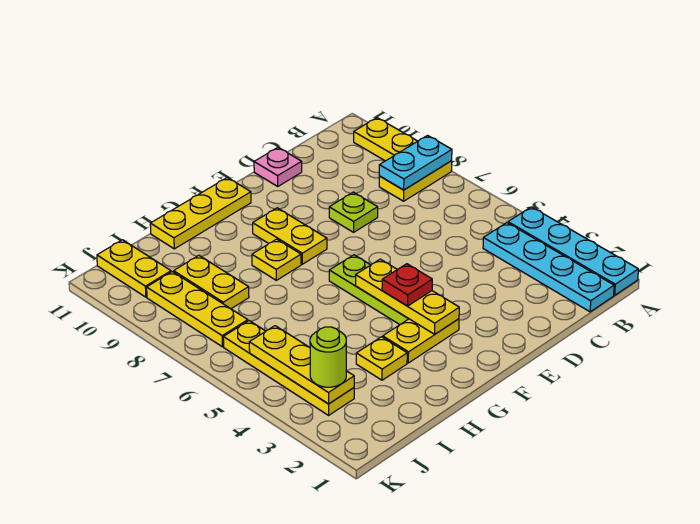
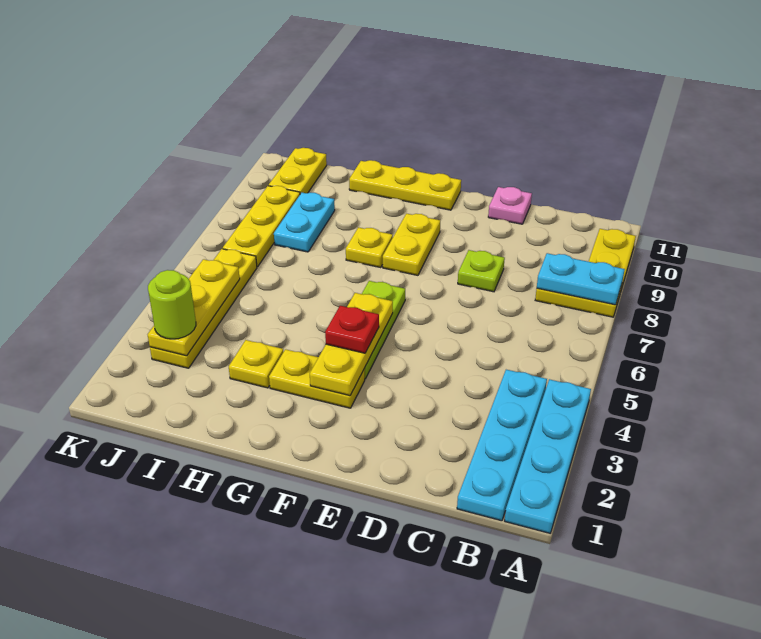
yellow 1x2 plate [174,256,249,309] -> cyan 1x2 plate [274,193,335,252]

